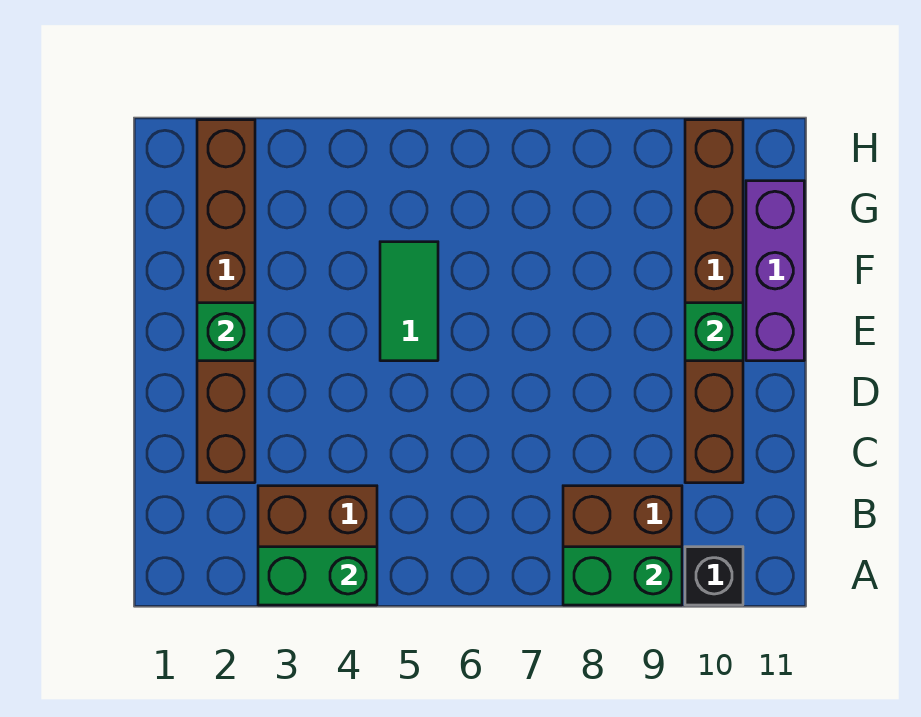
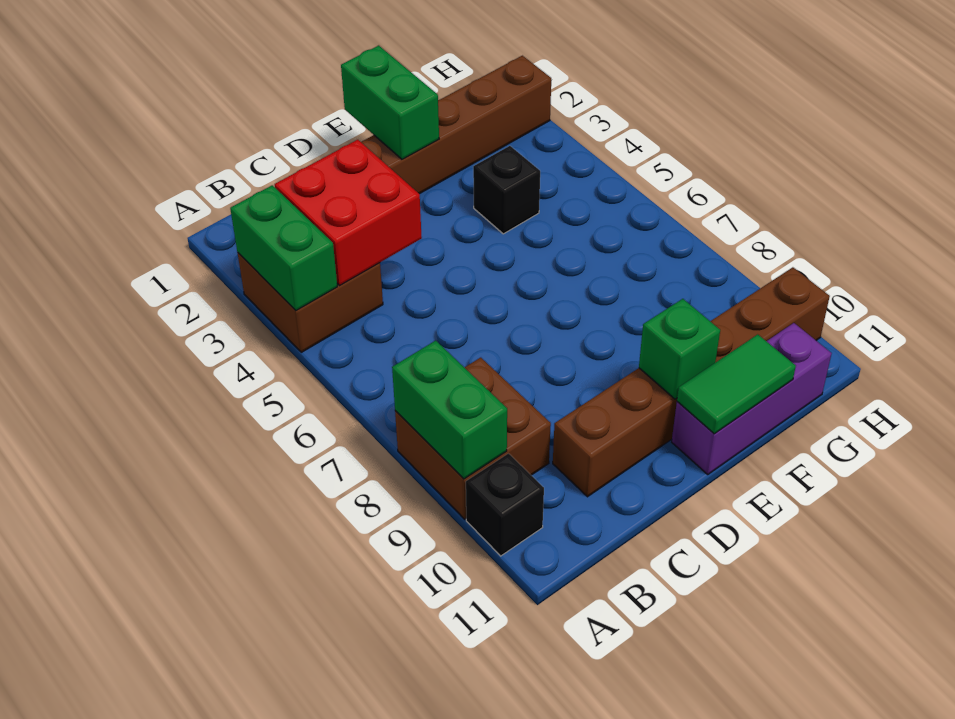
none -> red 2x2 brick [275,140,422,285]
green 1x1 brick [197,303,255,361] -> green 1x2 brick [341,45,439,159]
green 1x2 tile [380,242,438,361] -> green 1x2 tile moved to [677,334,796,434]
none -> black 1x1 brick [473,146,540,234]

